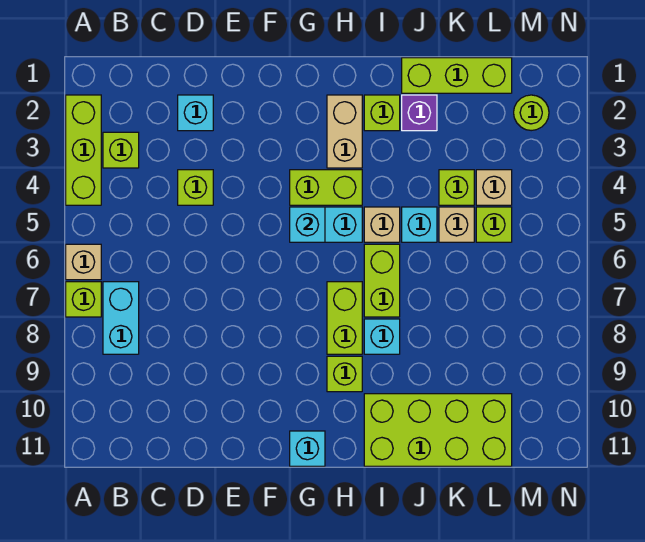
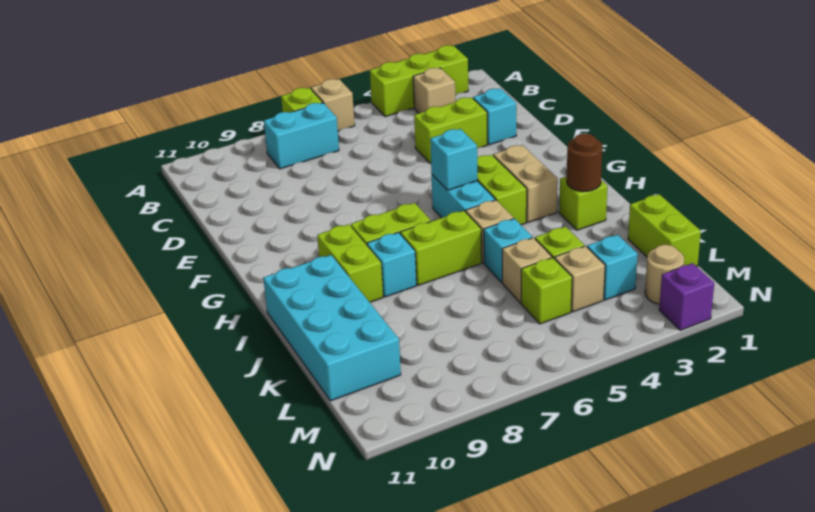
lime 1x1 brick [103,132,139,168] -> tan 1x1 brick [413,68,456,113]
lime 1x1 brick [178,170,213,205] -> lime 1x2 brick [414,97,487,164]
cyan 1x1 brick [290,431,325,466] -> cyan 1x1 brick moved to [587,235,638,300]
tan 1x2 brick [327,95,362,168] -> tan 1x2 brick turned to [493,145,558,222]
lime 1x1 brick [327,356,362,392] -> lime 1x2 brick [317,224,383,302]
none -> brown 1x1 round brick [567,134,602,192]
lime 2x4 brick [364,394,512,466] -> cyan 2x4 brick [263,255,401,401]
lime 1x3 brick [402,58,512,93] -> lime 1x2 brick [628,194,701,267]
purple 1x1 brick [402,95,437,131] -> purple 1x1 brick moved to [659,263,714,330]
lime 1x1 round brick [514,95,549,131] -> tan 1x1 round brick [645,245,684,304]

